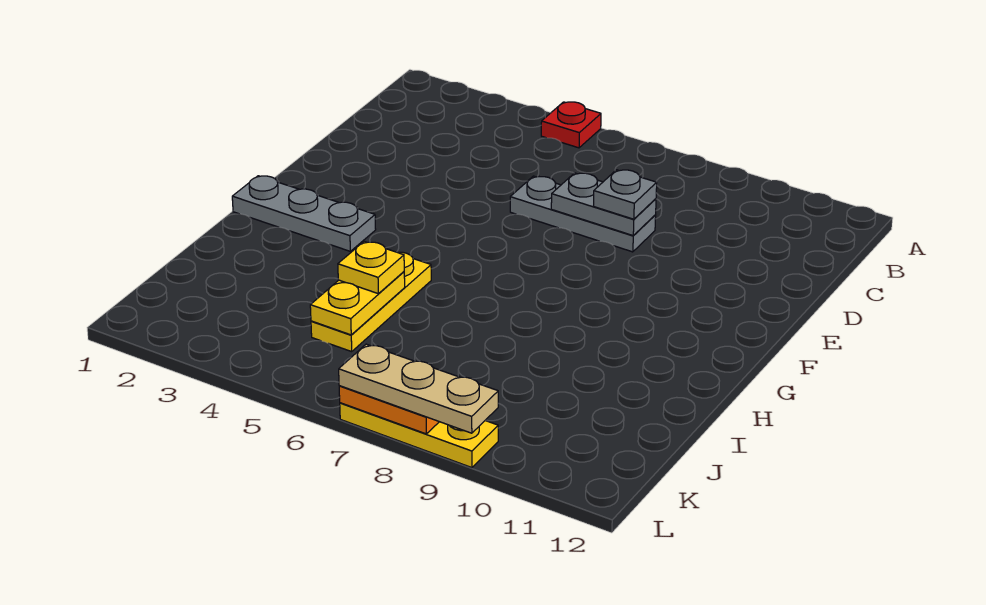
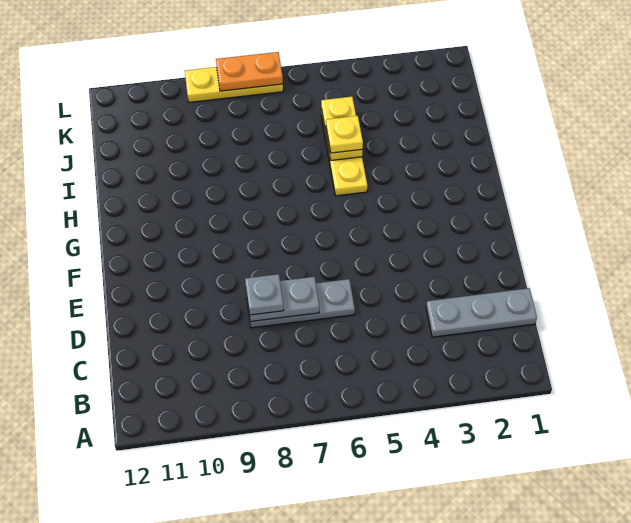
red 1x1 plate [541,102,601,148] -> none
grey 1x3 plate [232,176,376,251] -> grey 1x3 plate moved to [426,288,537,337]
tan 1x3 plate [339,344,498,433] -> none

